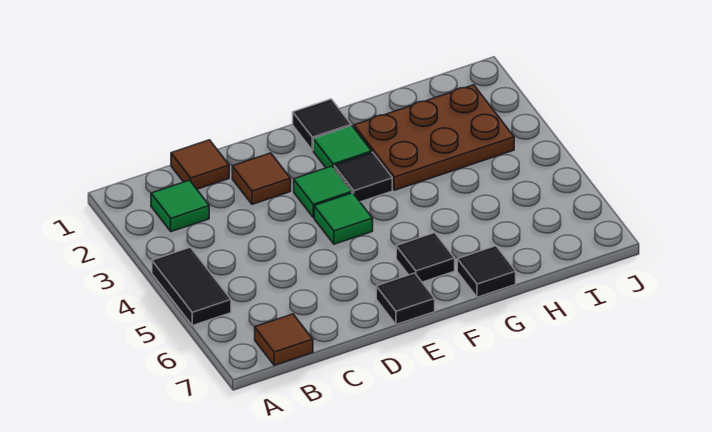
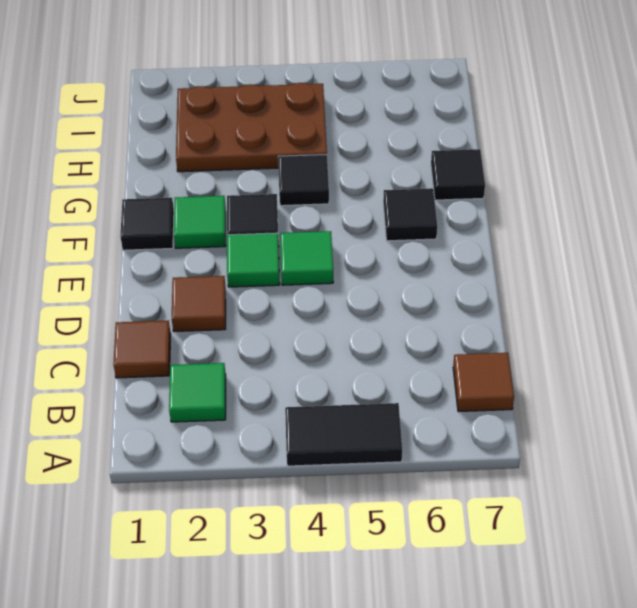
black 1x1 tile [376,273,435,324] -> black 1x1 tile moved to [278,155,329,206]
brown 2x3 plate [354,85,514,190] -> brown 2x3 plate turned to [176,83,327,172]

